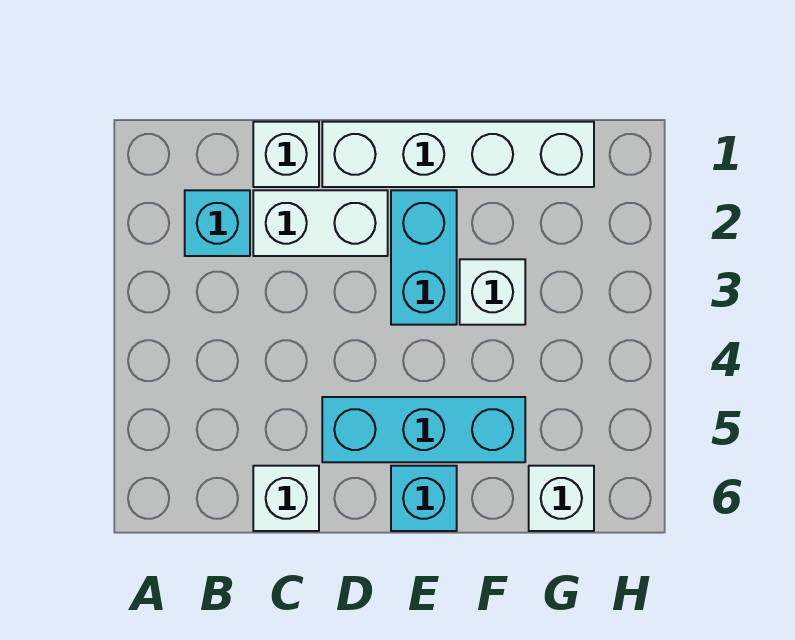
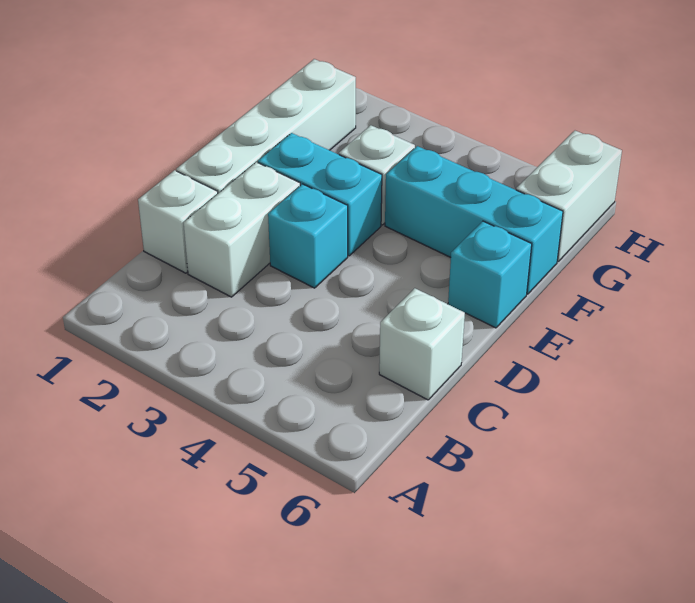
cyan 1x1 brick [185,190,250,256] -> cyan 1x1 brick moved to [268,184,348,288]
cyan 1x3 brick [322,397,525,462] -> cyan 1x3 brick turned to [385,146,563,294]
white 1x1 brick [529,466,594,531] -> white 1x2 brick [516,131,622,261]

